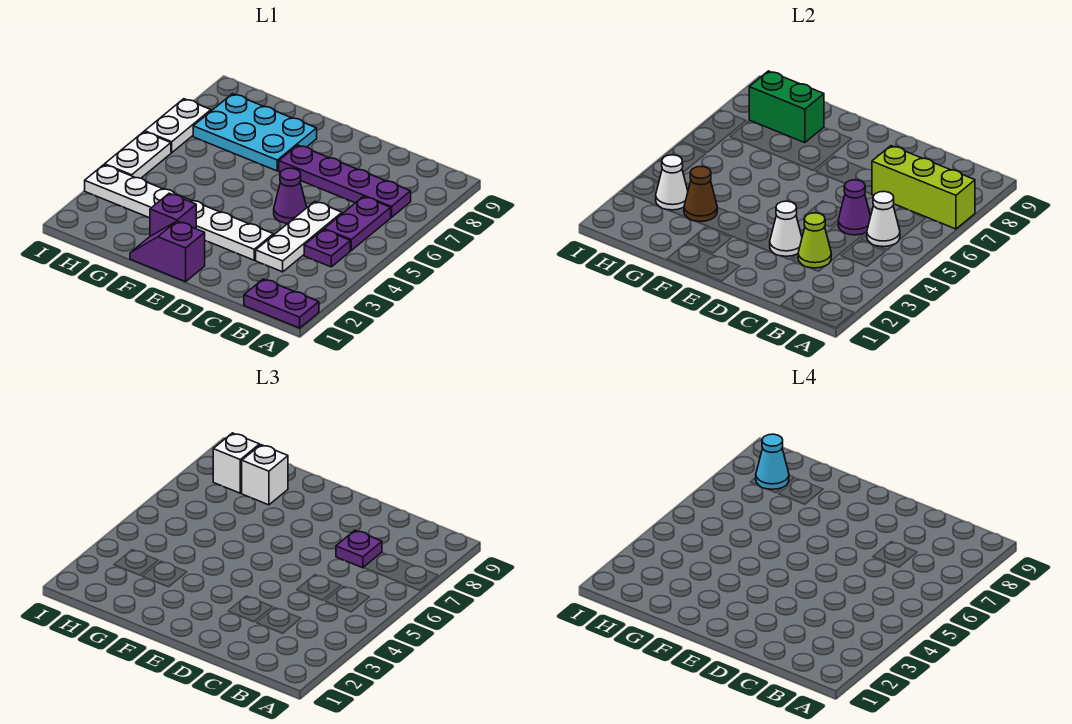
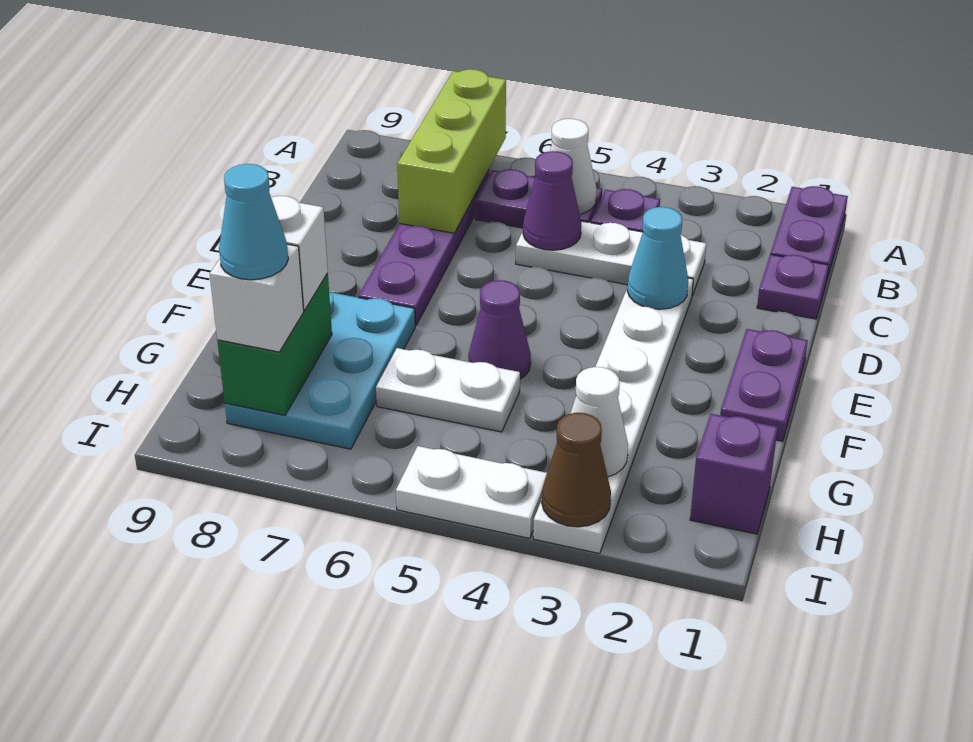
lime 1x1 cone [798,213,831,268] -> none
purple 1x1 plate [336,530,382,568] -> purple 1x1 plate moved to [757,254,829,319]
white 1x1 cone [770,201,802,256] -> cyan 1x1 cone [627,207,688,309]
purple 1x1 cone [274,168,307,223] -> purple 1x1 cone moved to [468,280,531,379]
purple 1x2 slope [130,221,205,282] -> purple 1x2 plate [720,329,808,441]
purple 1x1 brick [150,193,196,236] -> purple 1x1 brick moved to [690,414,778,534]
brown 1x1 cone [684,166,717,222] -> brown 1x1 cone moved to [542,413,611,527]
white 1x2 plate [145,99,211,153] -> white 1x2 plate moved to [376,348,520,432]

